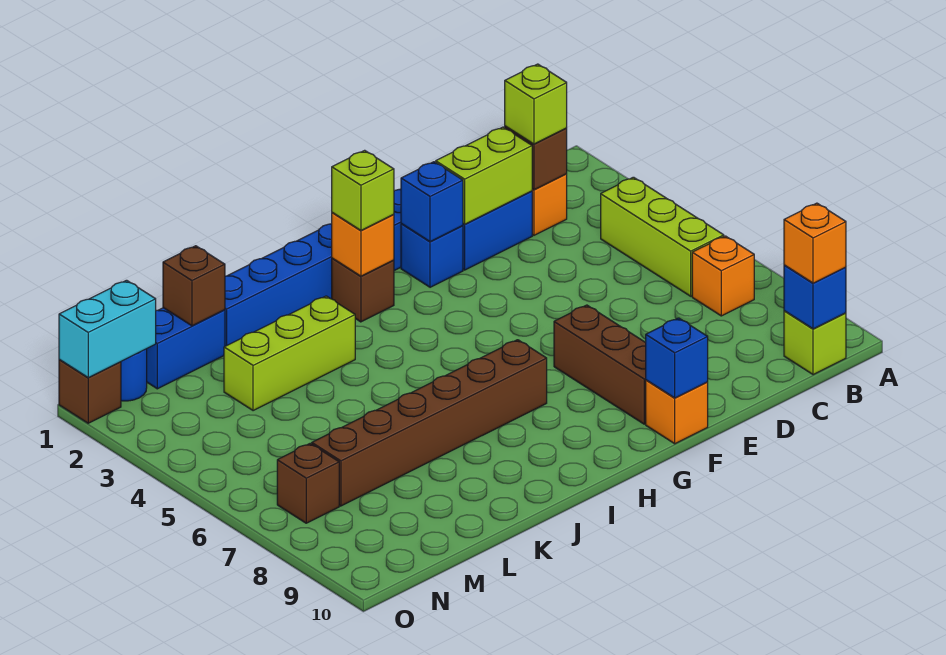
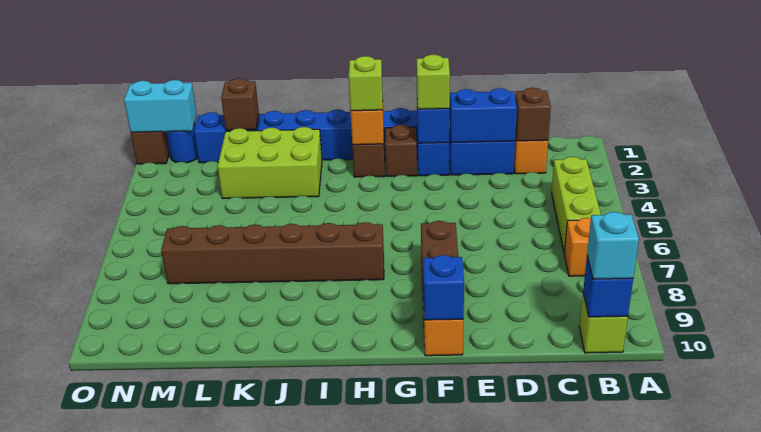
orange 1x1 brick [784,203,846,283] -> cyan 1x1 brick [587,212,639,279]
lime 1x1 brick [505,64,567,144] -> lime 1x1 brick moved to [417,55,450,109]
lime 1x2 brick [436,127,532,224] -> blue 1x2 brick [450,88,517,143]
lime 1x3 brick [224,296,355,411] -> lime 2x3 brick [218,127,322,199]
brown 1x1 brick [277,443,339,523] -> brown 1x1 brick moved to [385,125,417,176]

